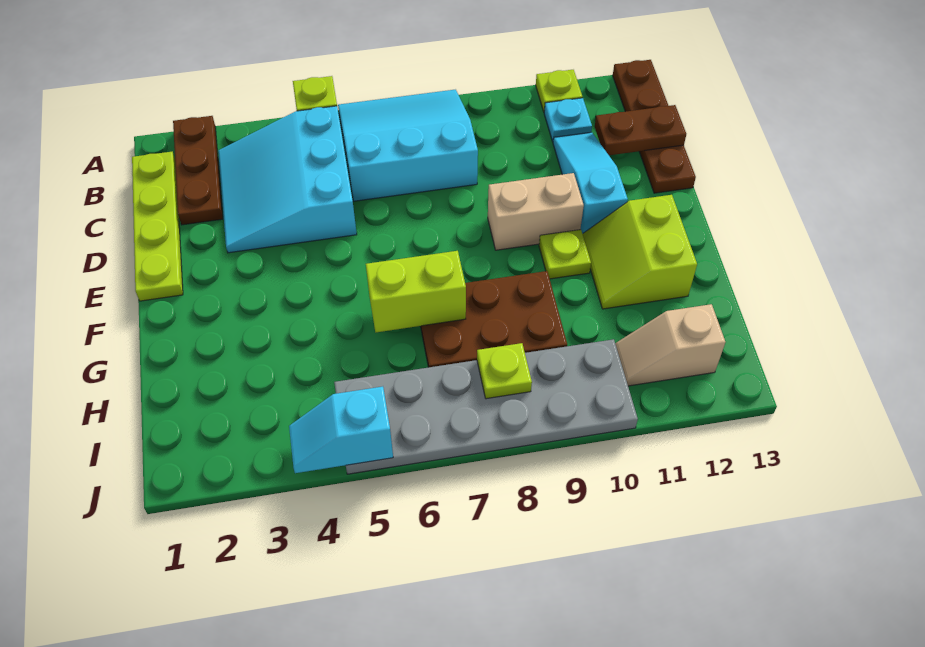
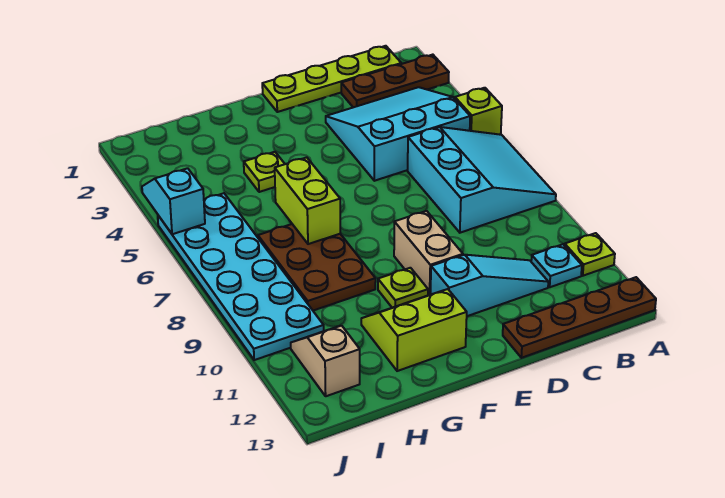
brown 1x2 plate [595,105,686,155] -> none
grey 2x6 plate [334,339,638,474] -> cyan 2x6 plate [158,193,324,360]
lime 1x1 plate [477,343,532,399] -> lime 1x1 plate moved to [244,152,285,192]

